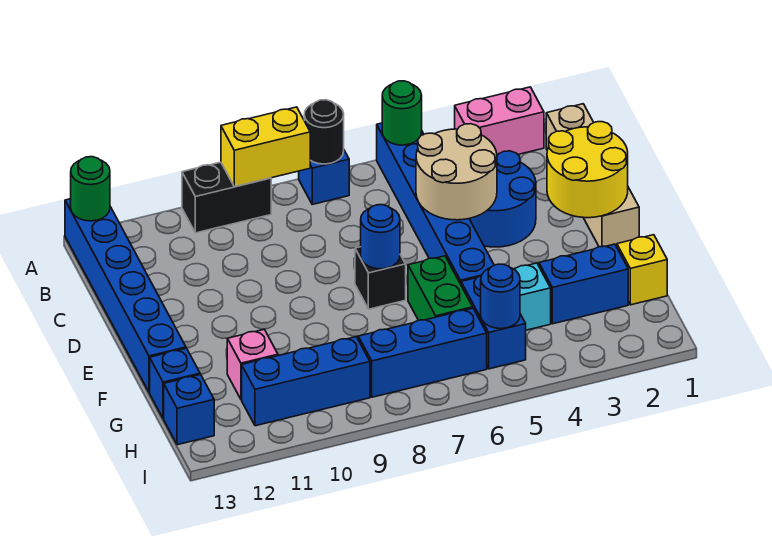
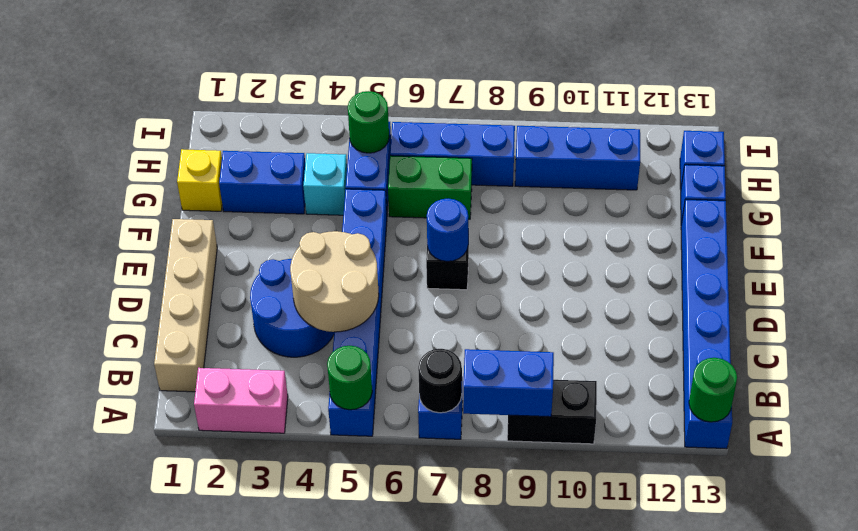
yellow 1x2 brick [221,107,310,187] -> blue 1x2 brick [463,349,554,417]
yellow 2x2 round brick [547,122,628,218] -> none
green 1x2 brick [408,256,473,320] -> green 1x2 brick turned to [388,156,472,219]
pink 1x1 brick [227,330,278,400] -> none
blue 1x1 round brick [481,264,520,329] -> green 1x1 round brick [348,91,389,153]

